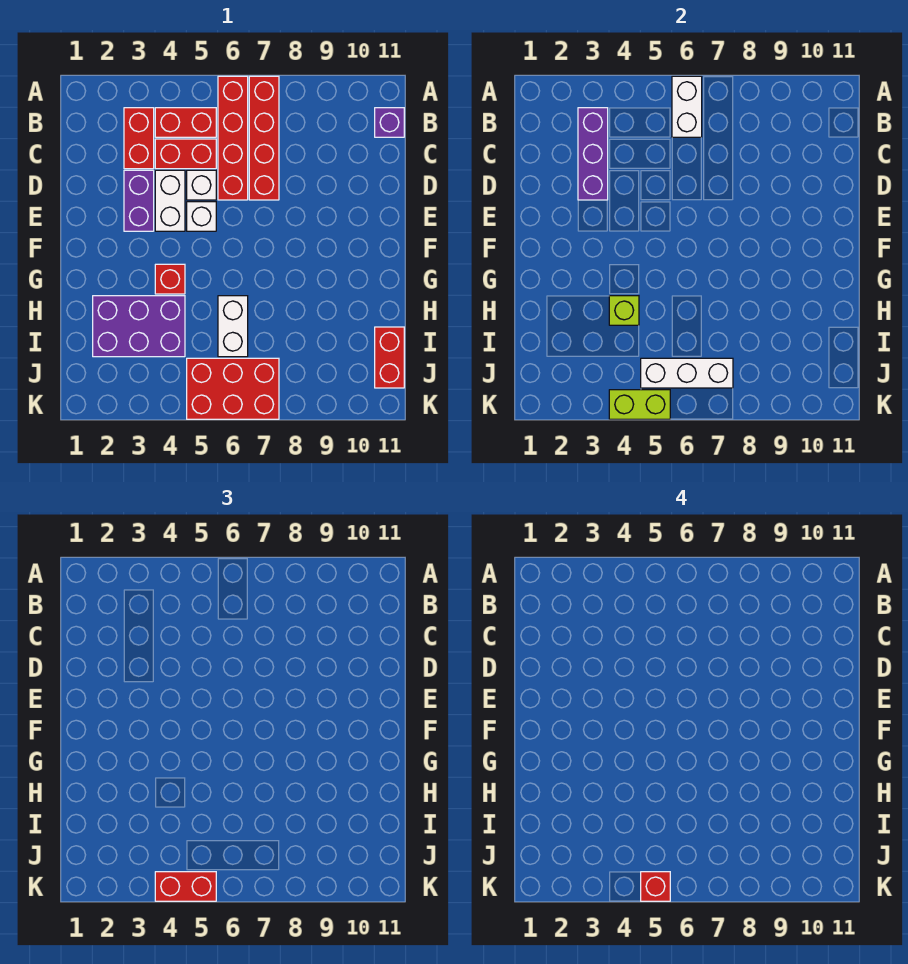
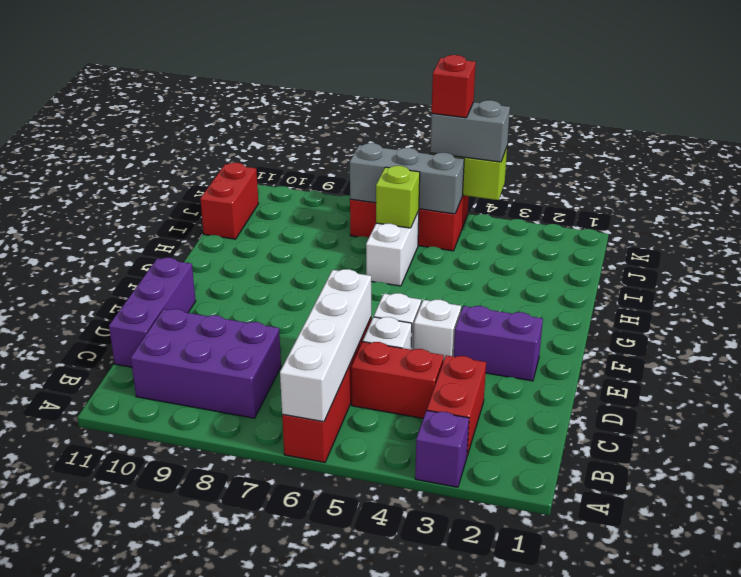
white 1x2 brick [672,76,702,137] -> white 1x4 brick [280,269,371,422]
red 1x4 brick [249,76,279,200] -> none
purple 1x3 brick [578,108,608,200] -> purple 1x3 brick moved to [109,258,196,367]
red 1x2 brick [155,108,216,137] -> none
purple 1x1 brick [375,108,404,137] -> purple 1x1 brick moved to [415,411,469,487]
purple 1x2 brick [124,170,154,231] -> purple 1x2 brick turned to [454,306,543,381]
white 1x2 brick [155,170,185,231] -> white 1x1 brick [413,300,461,359]
red 1x1 brick [155,264,185,294] -> none
purple 2x3 brick [93,296,185,357] -> purple 2x3 brick moved to [131,309,281,418]
lime 1x1 brick [609,296,639,325] -> lime 1x1 brick moved to [376,166,420,228]
white 1x3 brick [641,358,733,388] -> grey 1x3 brick [350,143,464,214]
red 1x2 brick [155,872,216,901] -> grey 1x2 brick [430,100,510,162]

